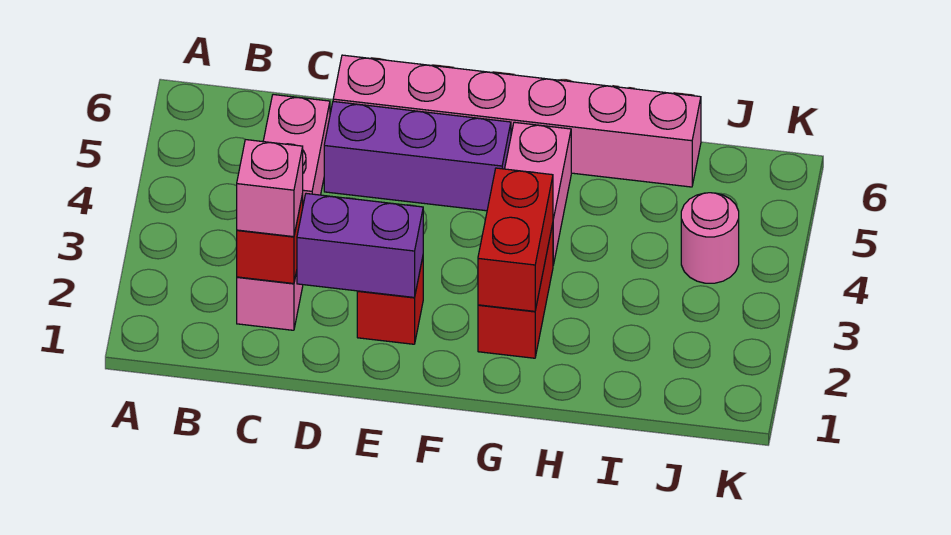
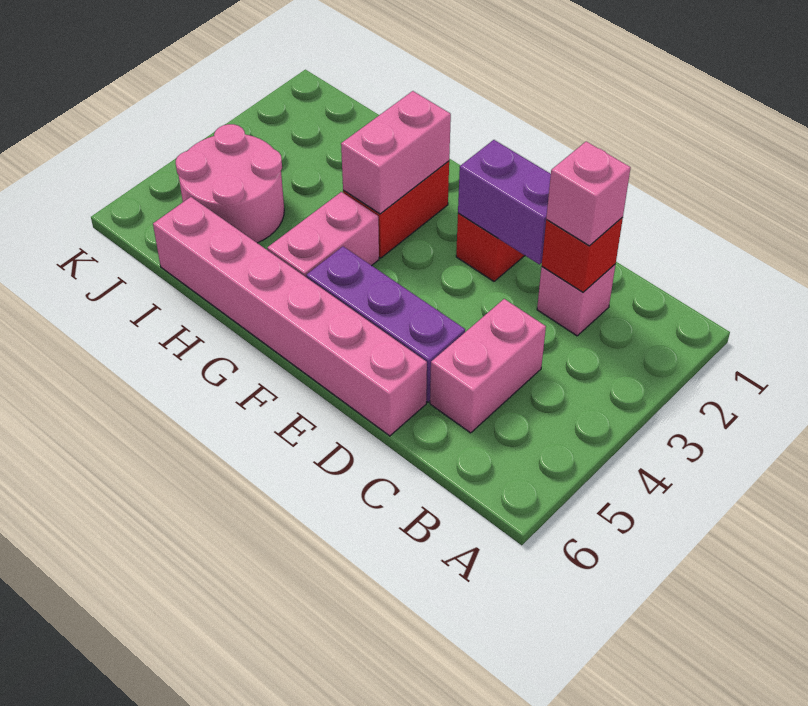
red 1x2 brick [478,168,553,311] -> pink 1x2 brick [341,91,451,214]
pink 1x1 round brick [681,193,739,283] -> pink 2x2 round brick [176,124,284,243]

